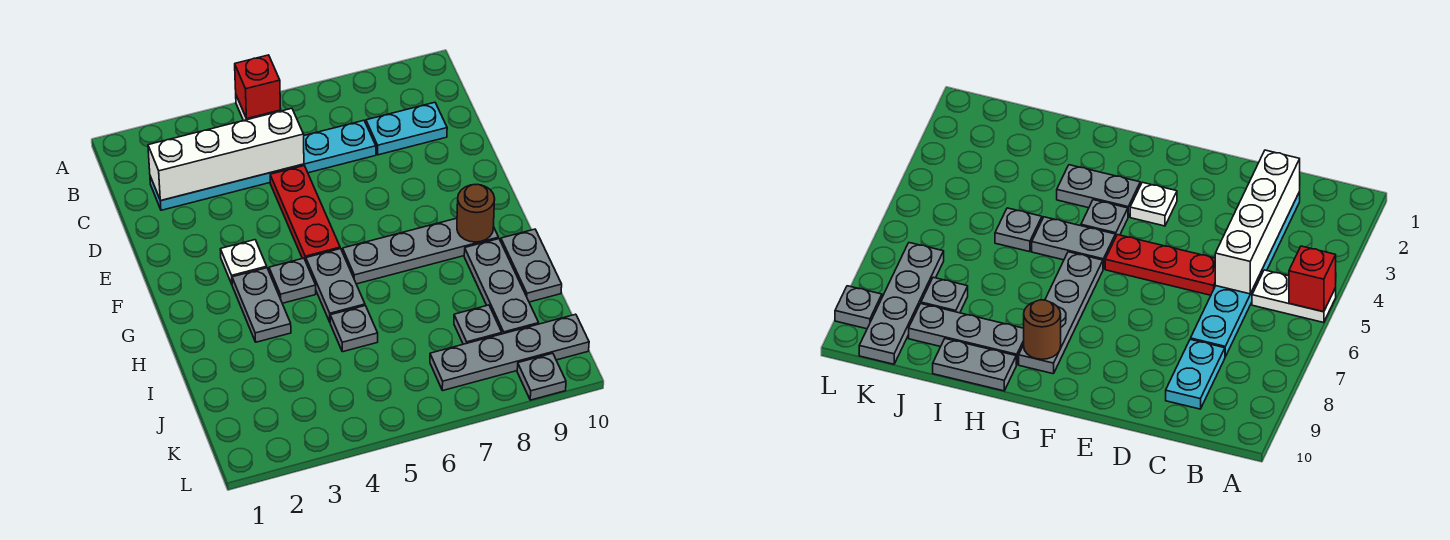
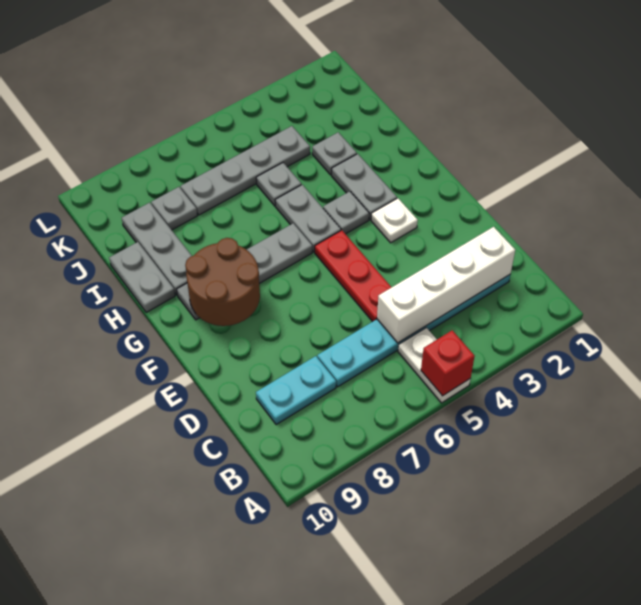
brown 1x1 round brick [457,184,495,242] -> brown 2x2 round brick [185,238,260,326]
grey 1x4 plate [430,314,589,391] -> grey 1x4 plate moved to [181,126,310,215]
grey 1x1 plate [517,353,566,400] -> grey 1x1 plate moved to [312,132,357,175]

